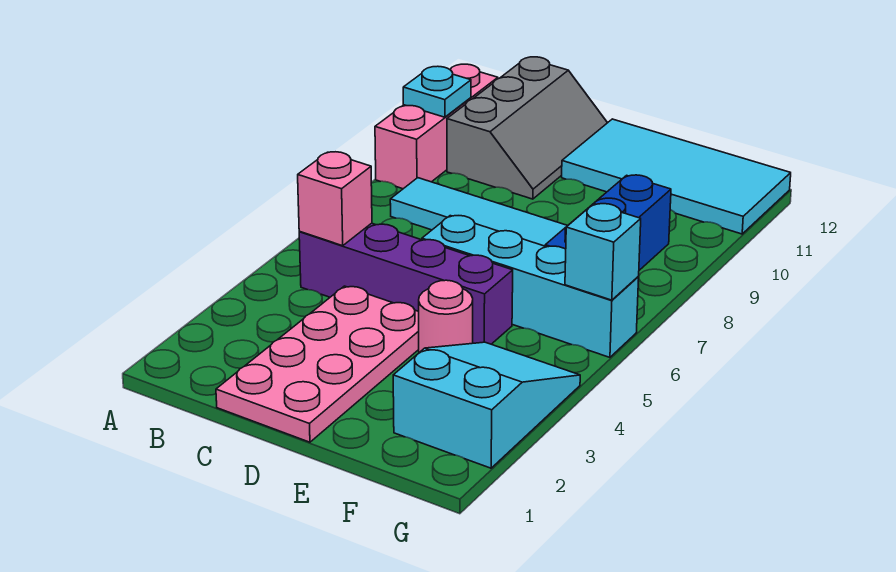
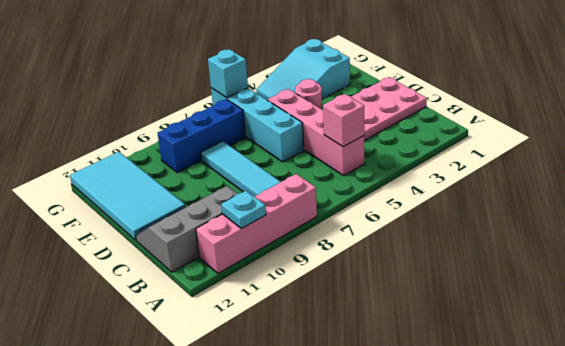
pink 1x3 brick [375,64,498,189] -> pink 1x4 brick [196,174,317,273]
purple 1x4 brick [299,223,513,344] -> pink 1x4 brick [268,89,364,176]

